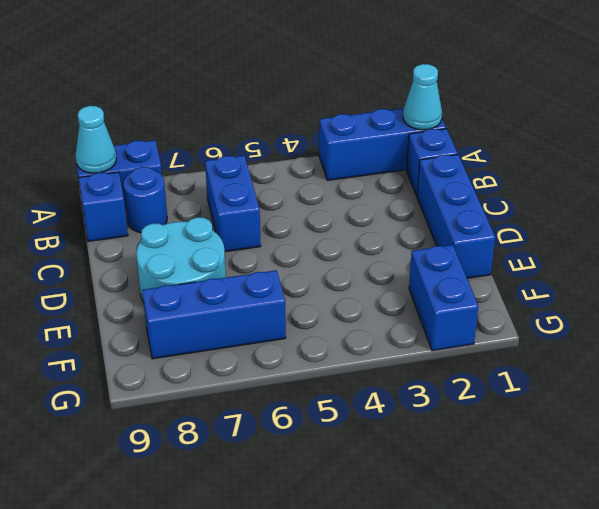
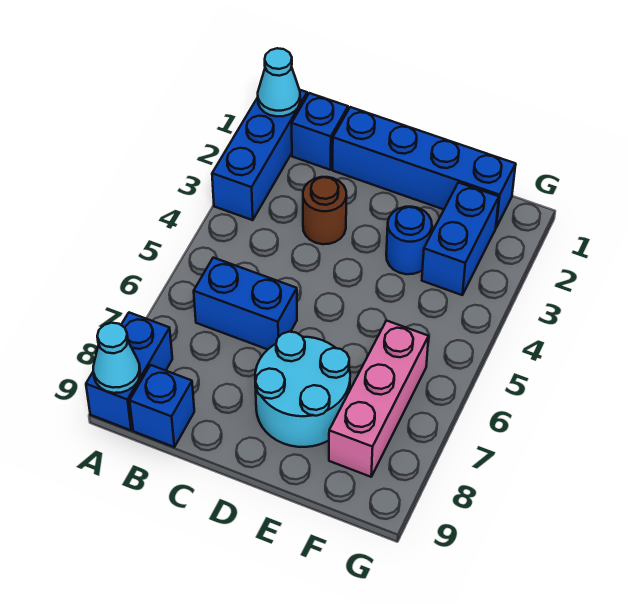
blue 1x1 round brick [123,167,167,233] -> blue 1x1 round brick moved to [386,207,432,274]
blue 1x3 brick [417,155,495,278] -> blue 1x4 brick [333,107,516,227]
none -> brown 1x1 round brick [303,177,347,244]
blue 1x2 brick [409,245,479,351] -> blue 1x2 brick turned to [422,183,499,295]
blue 1x3 brick [142,270,286,359] -> pink 1x3 brick [329,321,429,477]

